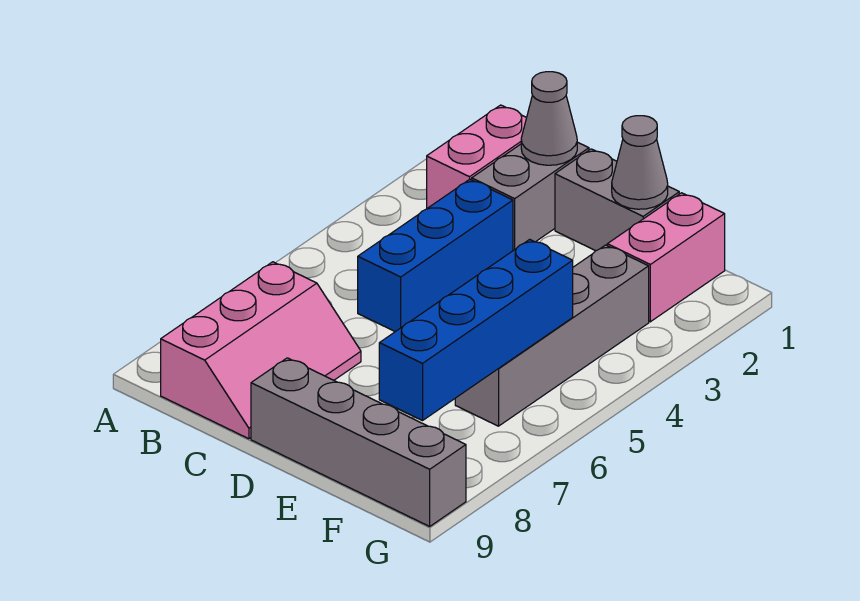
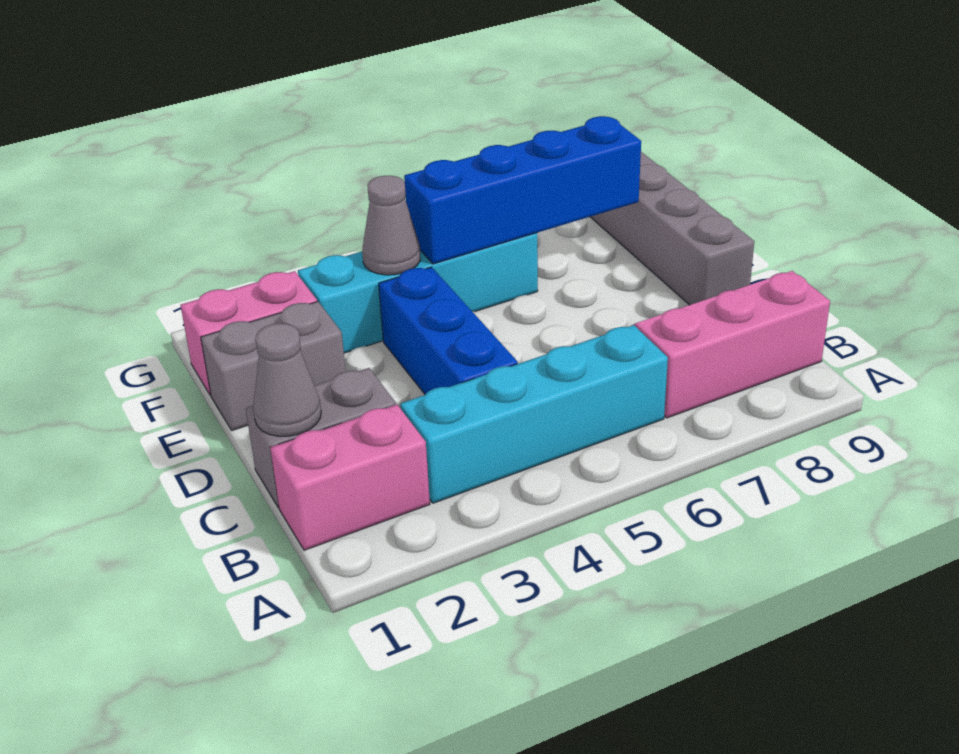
none -> cyan 1x4 brick [400,325,668,503]
blue 1x3 brick [358,179,513,332] -> blue 1x3 brick turned to [379,267,518,394]
grey 1x2 brick [555,149,679,251] -> grey 1x2 brick turned to [201,301,346,431]
grey 1x1 cone [612,116,668,209] -> grey 1x1 cone moved to [362,176,420,275]
grey 1x4 brick [455,245,649,426] -> cyan 1x4 brick [298,233,538,353]

